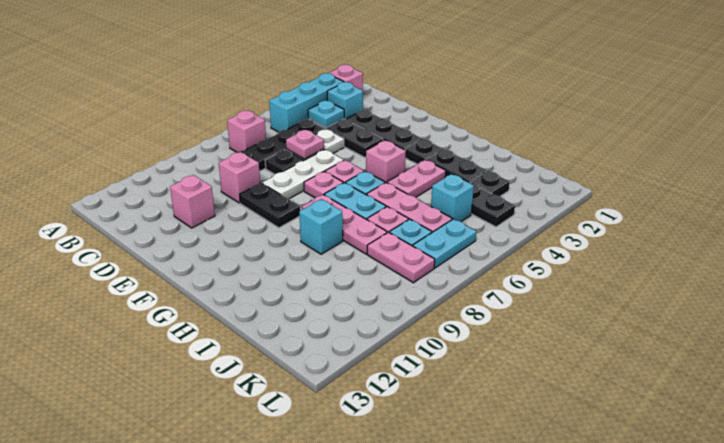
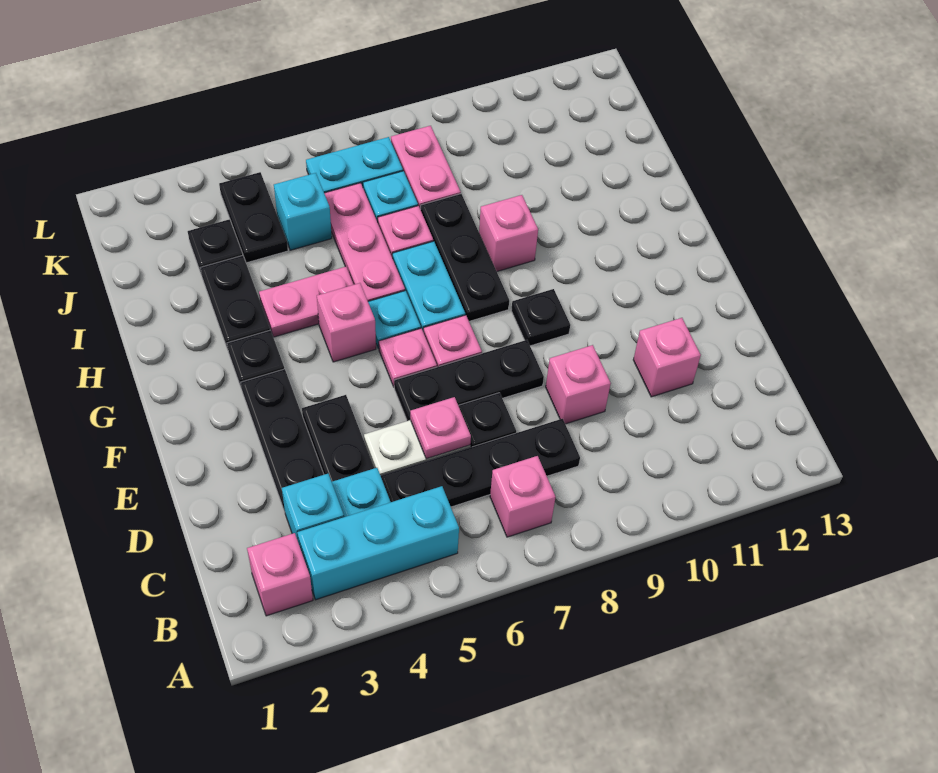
white 1x3 plate [262,150,344,199] -> black 1x3 plate [394,340,544,421]
black 1x2 plate [240,183,300,228] -> black 1x1 plate [511,289,570,346]
pink 1x3 plate [302,195,387,254] -> black 1x3 plate [421,194,509,321]
cyan 1x1 brick [299,199,343,254] -> pink 1x1 brick [479,195,538,271]

